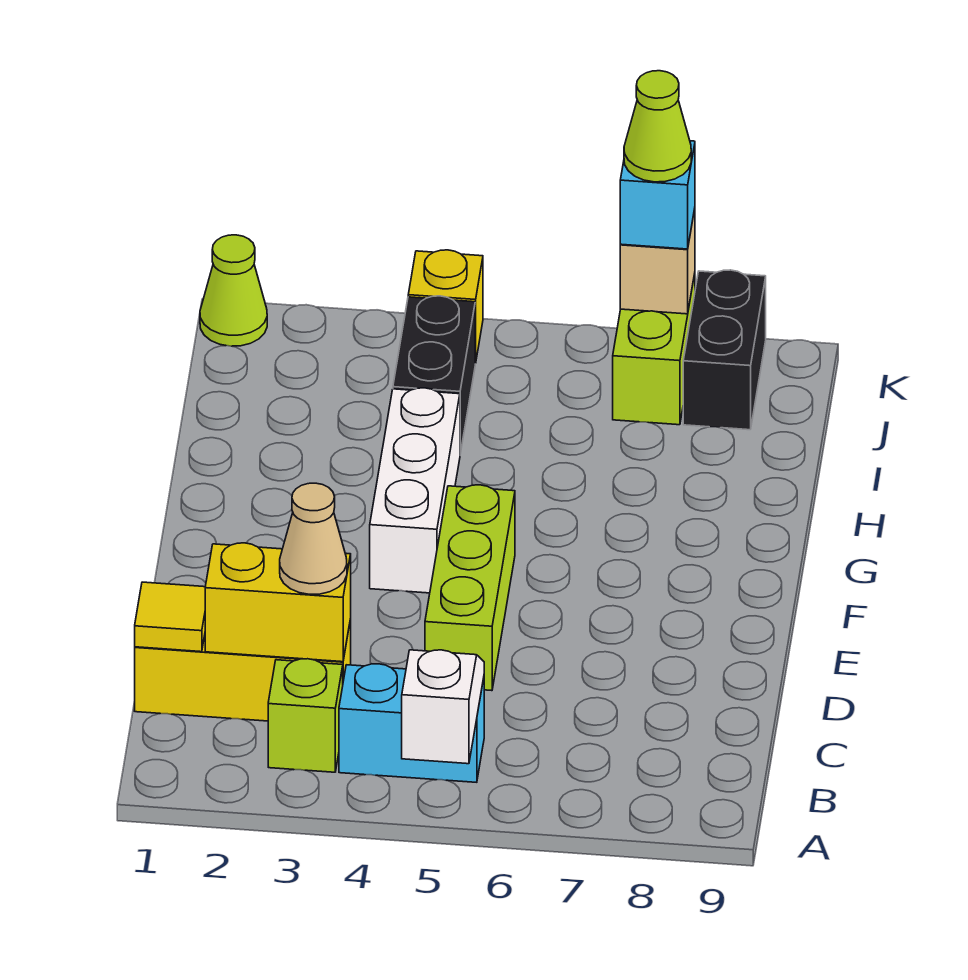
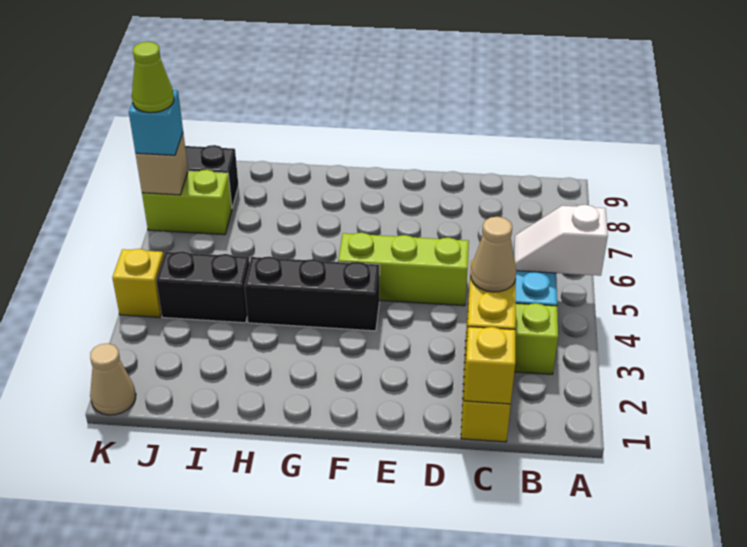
yellow 1x1 tile [135,582,205,652] -> yellow 1x1 brick [464,327,515,404]
white 1x3 brick [370,388,460,593] -> black 1x3 brick [244,256,380,331]
lime 1x1 cone [200,235,267,346] -> tan 1x1 cone [90,343,136,415]

